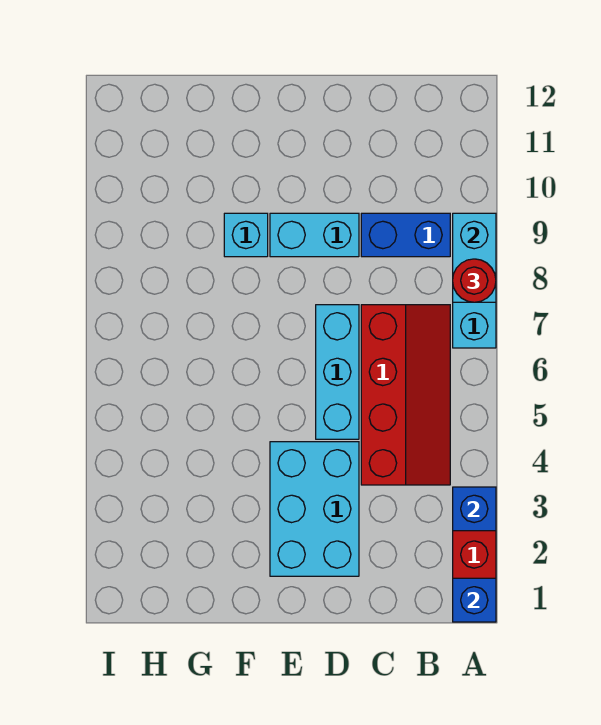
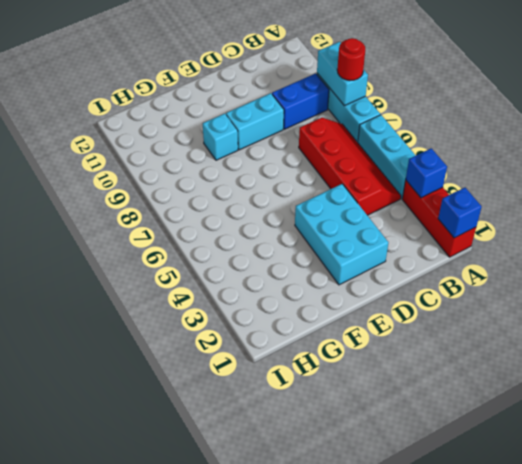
cyan 1x3 brick [316,305,359,439] -> cyan 1x3 brick moved to [358,115,416,198]

